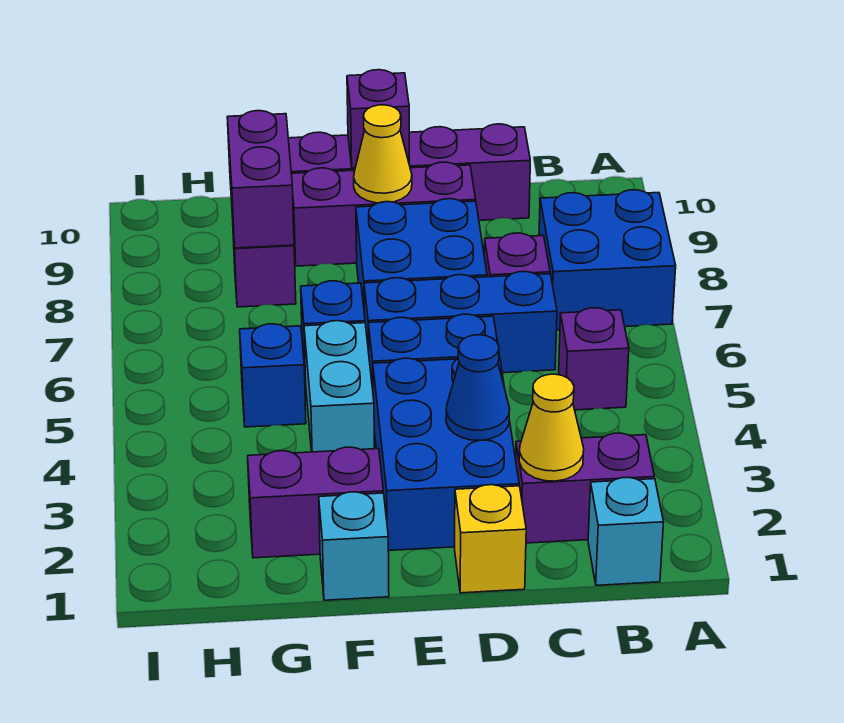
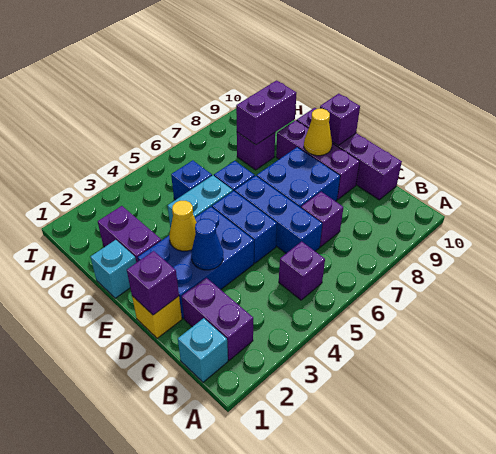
blue 2x2 brick [539,190,676,330] -> none
yellow 1x1 cone [519,374,584,481] -> yellow 1x1 cone moved to [169,201,197,251]
none -> purple 1x1 brick [127,251,179,315]

